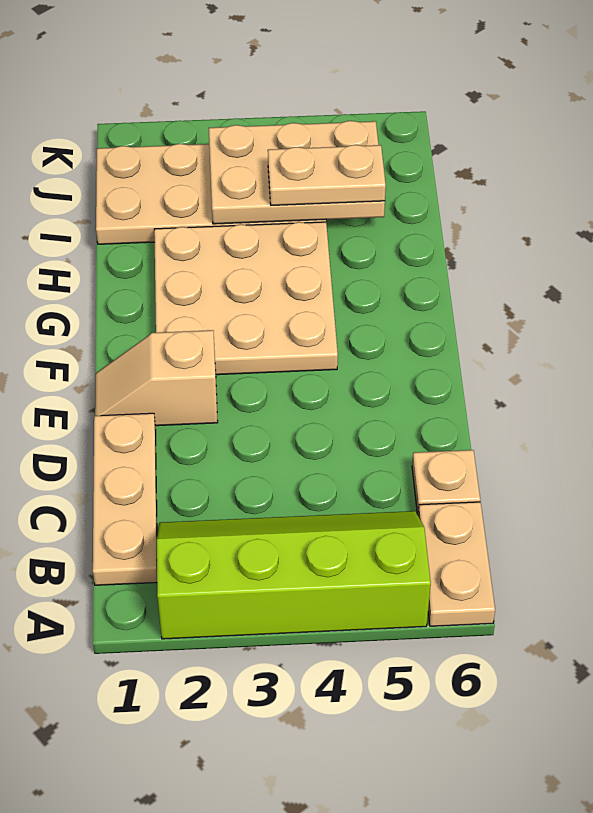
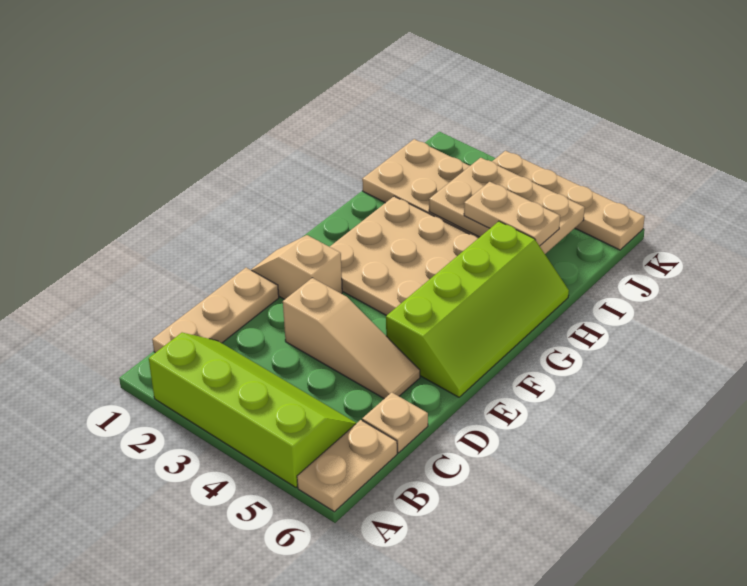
none -> tan 1x3 slope [283,278,420,399]
none -> lime 2x4 slope [386,221,569,397]
none -> tan 1x4 plate [492,151,645,250]

